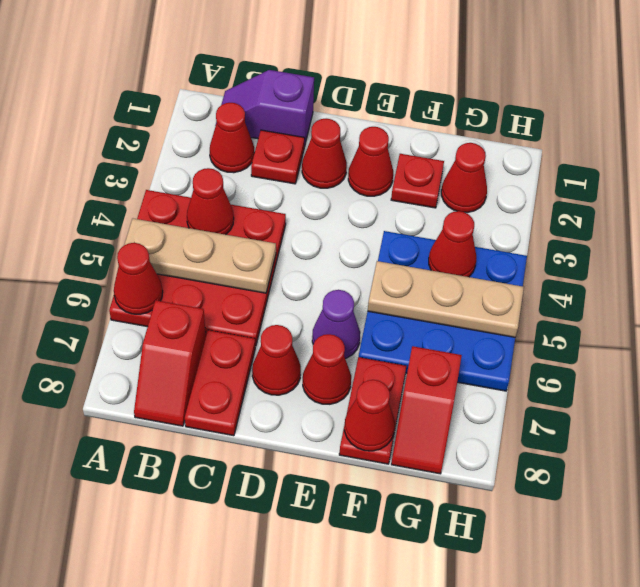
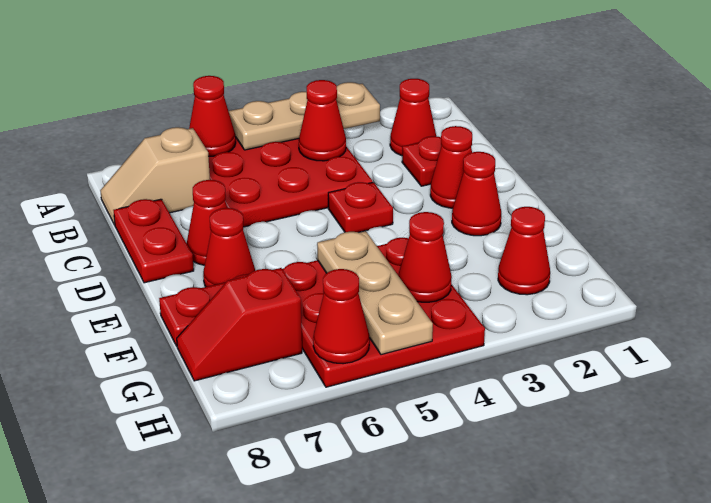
tan 1x3 plate [124,219,276,293] -> tan 1x3 plate turned to [229,82,380,150]
purple 1x2 slope [215,70,314,146] -> none
red 1x2 slope [134,300,206,426] -> tan 1x2 slope [100,127,210,225]
red 1x2 plate [185,330,255,436] -> red 1x2 plate turned to [114,199,194,283]
purple 1x1 cone [312,290,360,359] -> none
red 1x1 plate [391,154,444,208] -> red 1x1 plate moved to [328,182,393,232]
blue 3x3 plate [359,231,527,391] -> red 3x3 plate [282,238,485,387]
red 1x1 cone [344,380,395,451] -> red 1x1 cone moved to [313,269,369,364]

